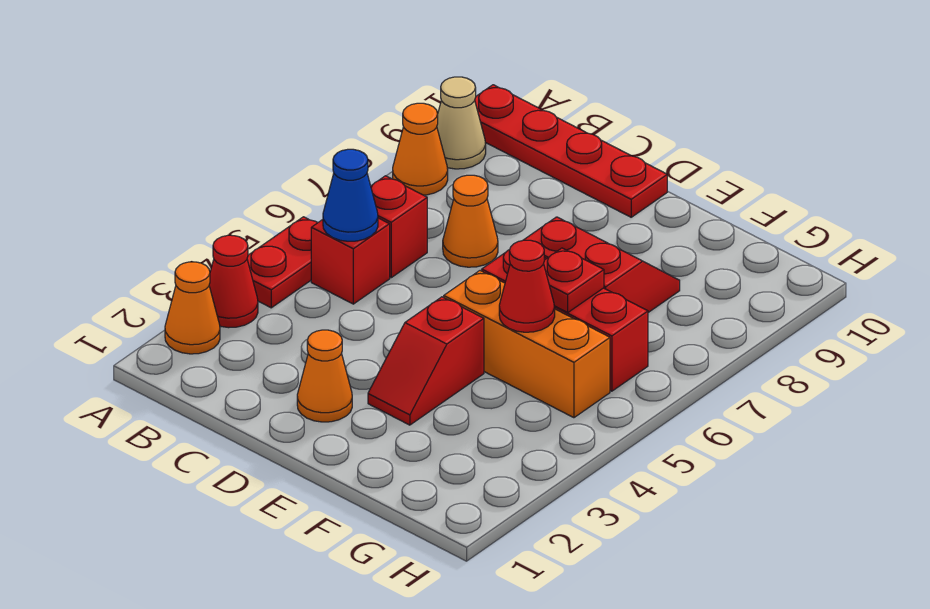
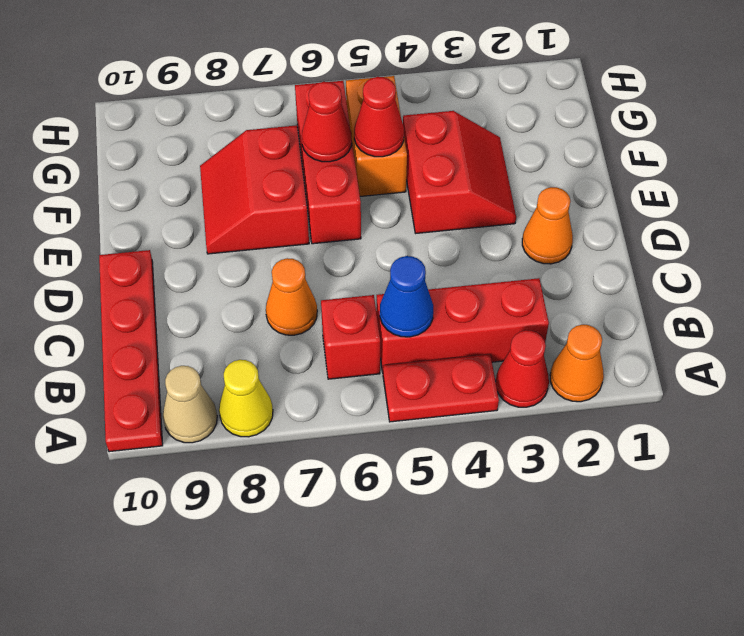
orange 1x1 cone [393,103,448,195] -> yellow 1x1 cone [219,360,273,437]
red 1x1 brick [311,218,390,304] -> red 1x3 brick [376,278,549,372]
red 1x2 slope [368,297,484,425] -> red 2x2 slope [403,111,516,233]
orange 1x3 brick [444,271,610,418] -> orange 1x2 brick [346,76,407,196]
red 1x1 plate [544,248,604,312] -> red 1x1 cone [302,82,352,162]

